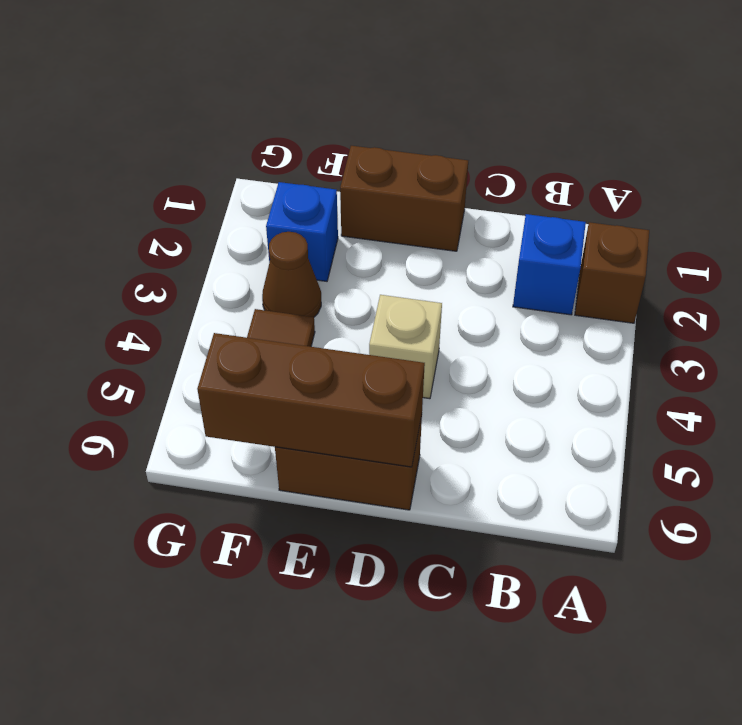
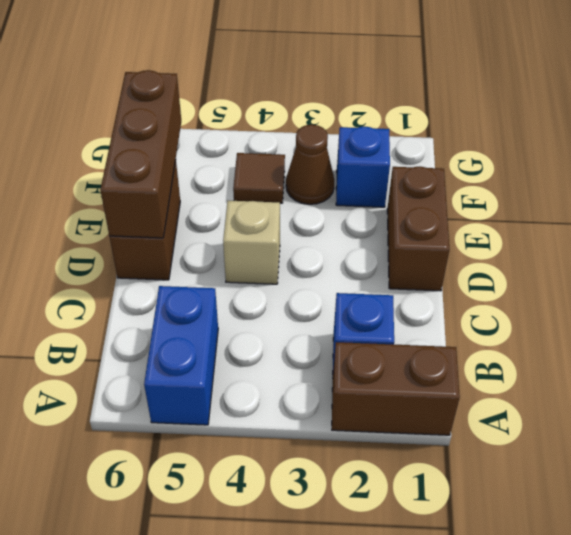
brown 1x1 brick [575,222,649,323] -> brown 1x2 brick [332,342,460,435]
none -> blue 1x2 brick [144,286,218,425]

